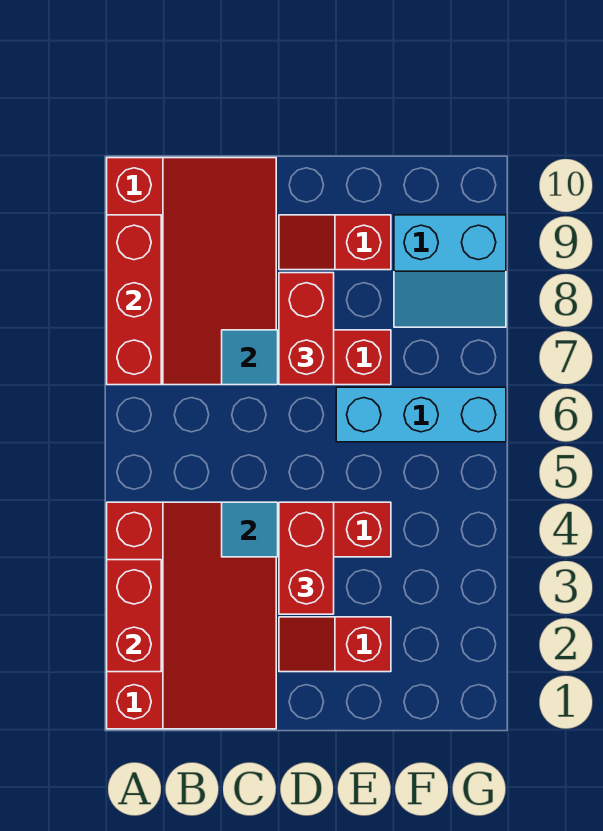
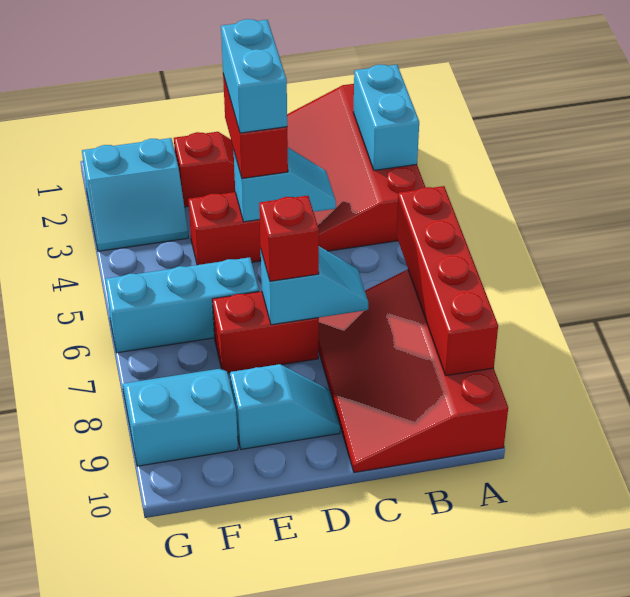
red 1x2 brick [107,560,161,672] -> cyan 1x2 brick [353,65,419,170]
red 1x3 brick [107,215,161,385] -> red 1x4 brick [396,186,498,376]
none -> cyan 1x2 brick [221,19,287,133]
red 1x2 brick [279,273,334,385] -> red 1x1 brick [259,196,319,281]
red 1x2 slope [279,215,391,270] -> cyan 1x2 slope [230,364,340,449]
none -> cyan 2x2 slope [82,138,188,251]

